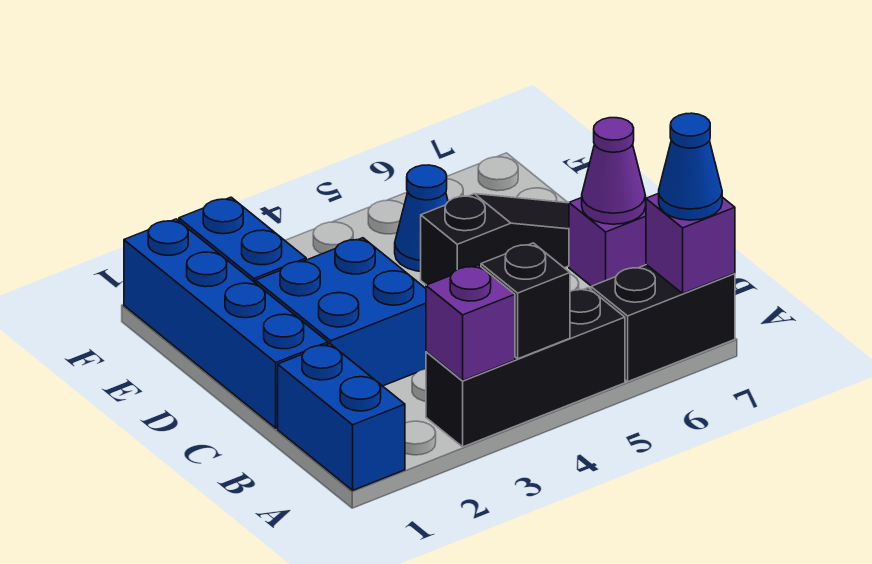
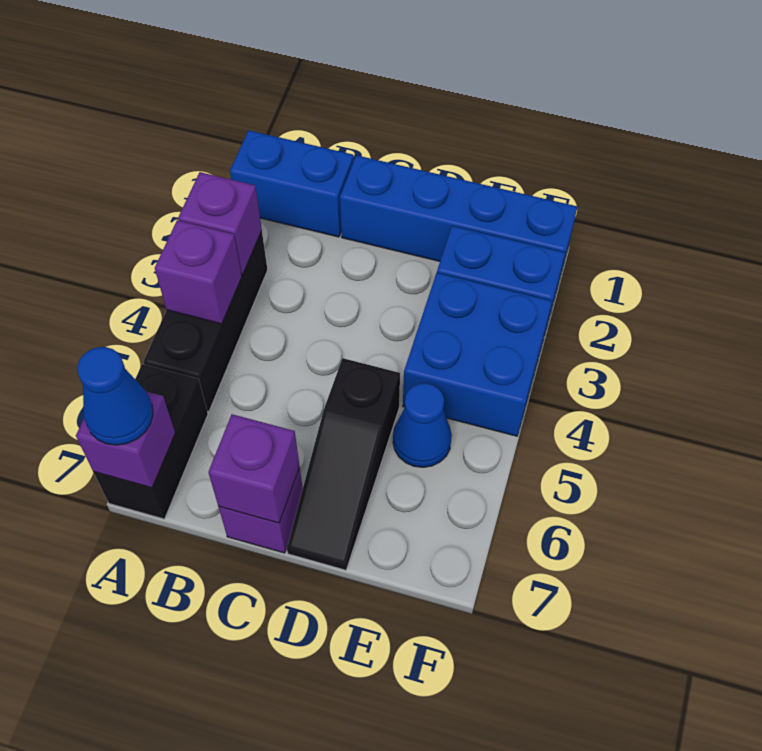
black 1x1 brick [481,243,570,359] -> purple 1x1 brick [155,220,242,324]
blue 2x2 brick [256,238,426,386] -> blue 2x2 brick moved to [403,273,552,436]
purple 1x1 cone [582,118,646,224] -> purple 1x1 brick [208,414,300,523]

